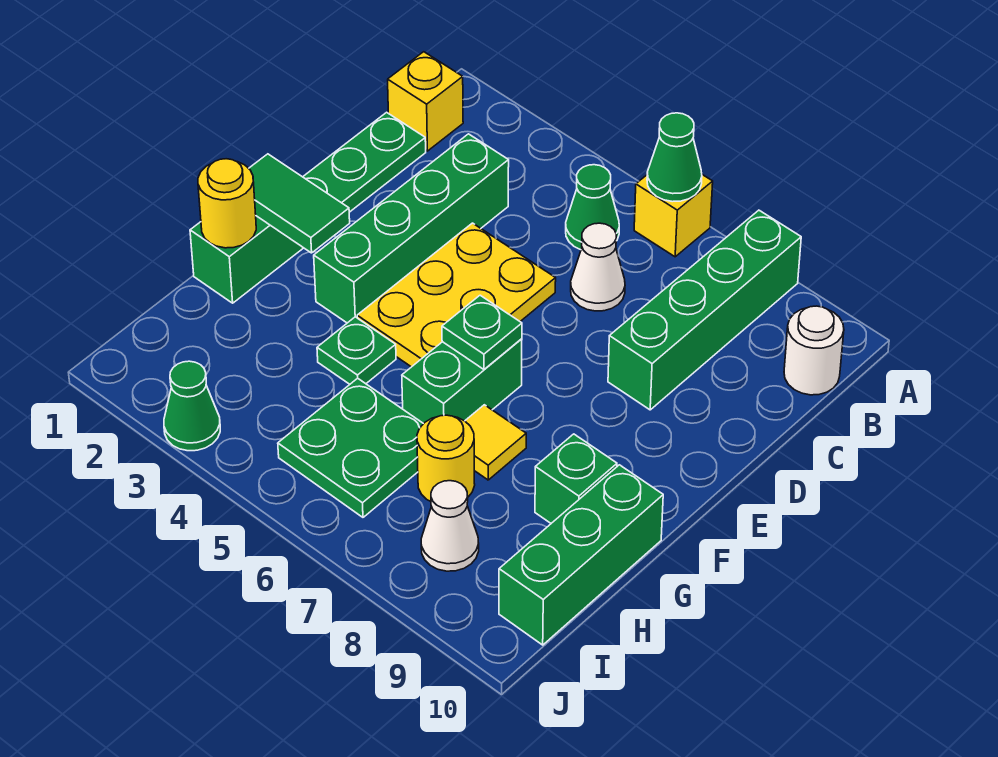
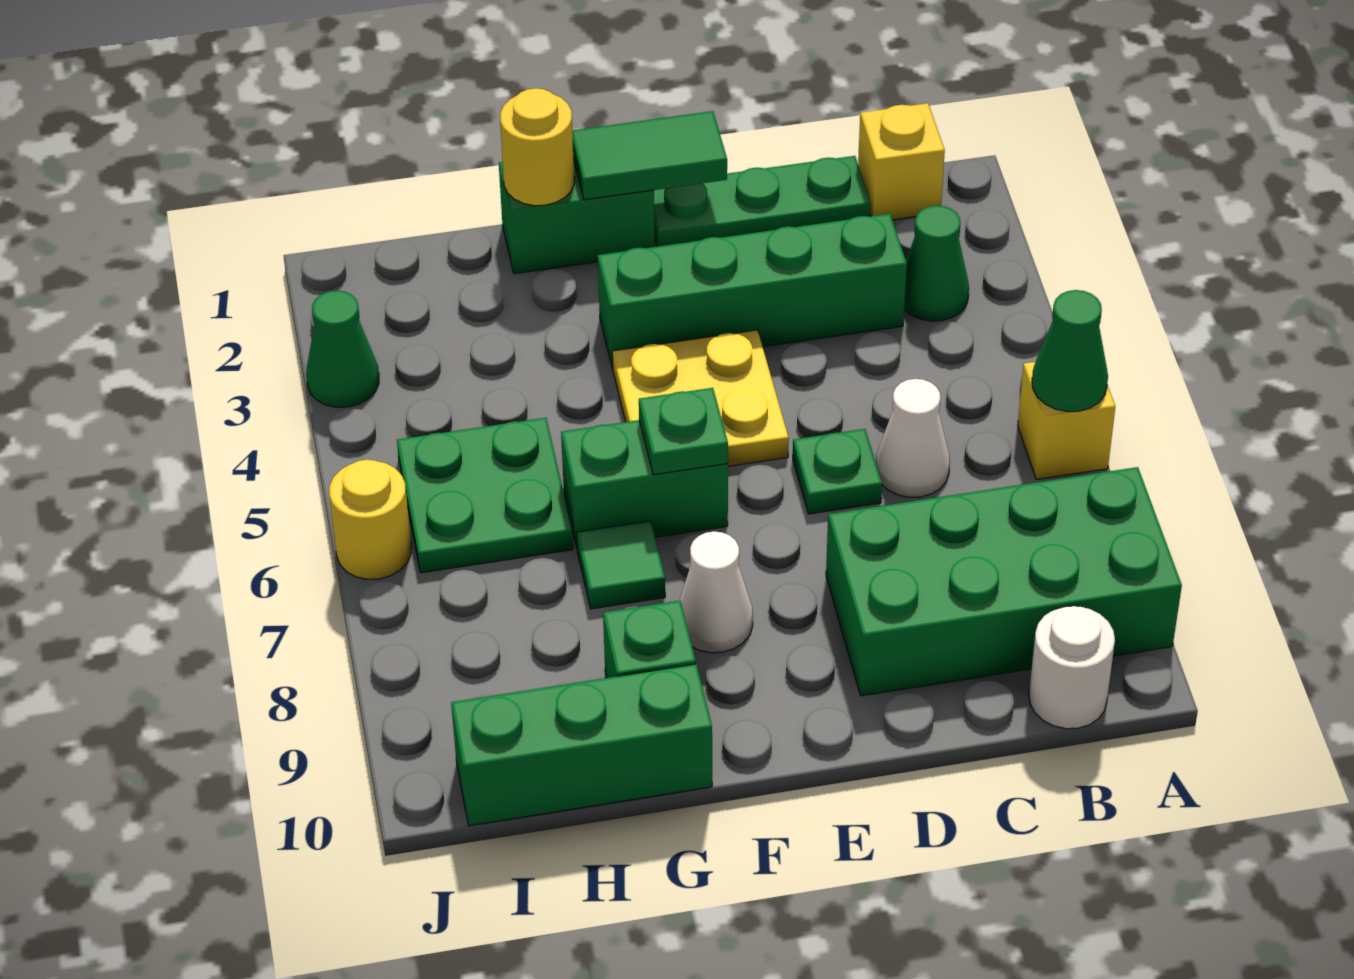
green 1x4 brick [608,210,801,410] -> green 2x4 brick [826,467,1182,696]
green 1x1 cone [566,165,619,250] -> green 1x1 cone moved to [904,205,969,321]
yellow 2x3 plate [357,223,556,367] -> yellow 2x2 plate [612,330,789,466]
green 1x2 tile [249,154,350,253] -> green 1x2 tile turned to [572,111,727,200]
green 1x1 plate [317,317,396,384] -> green 1x1 plate moved to [793,429,882,514]
yellow 1x1 tile [465,405,526,480] -> green 1x1 tile [577,521,665,609]
yellow 1x1 round brick [417,415,475,501] -> yellow 1x1 round brick moved to [329,460,411,579]
white 1x1 cone [421,481,479,571] -> white 1x1 cone moved to [679,531,753,653]

